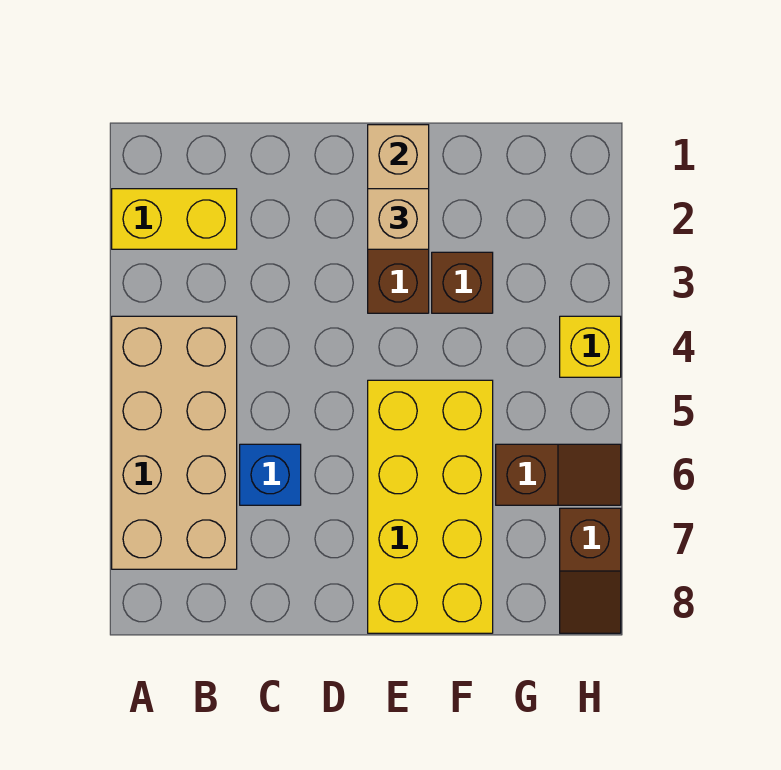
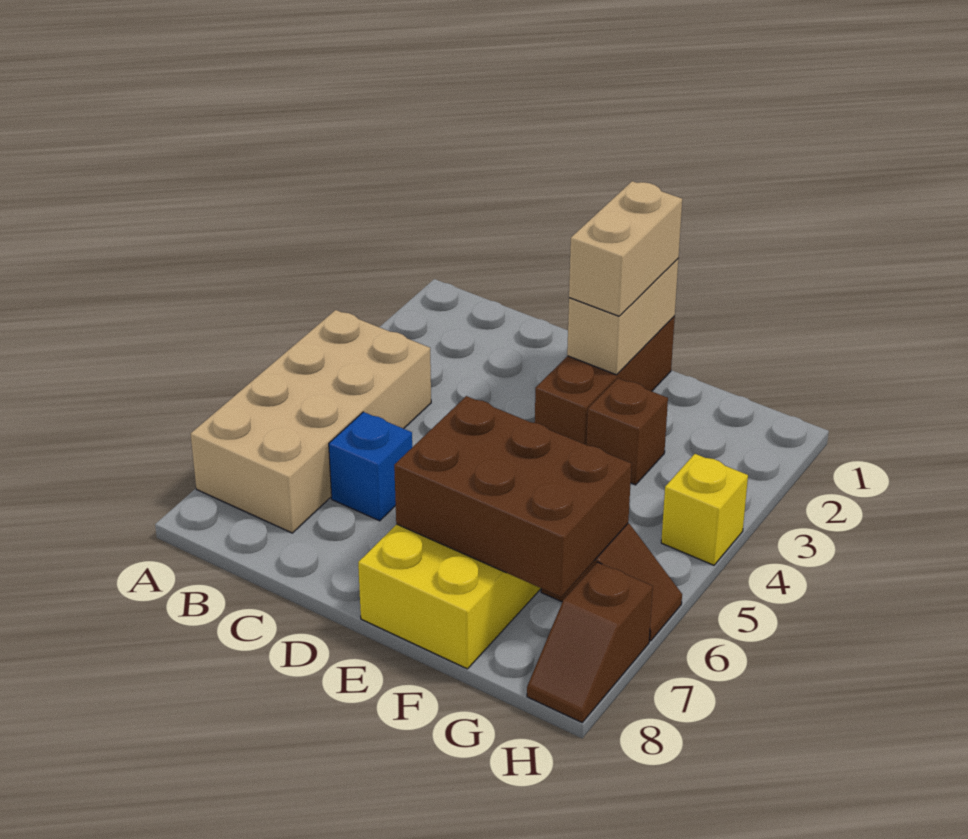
yellow 1x2 brick [112,189,237,249] -> none
tan 1x1 brick [368,189,429,249] -> tan 1x2 brick [569,181,682,316]
none -> brown 2x3 brick [394,396,632,597]

